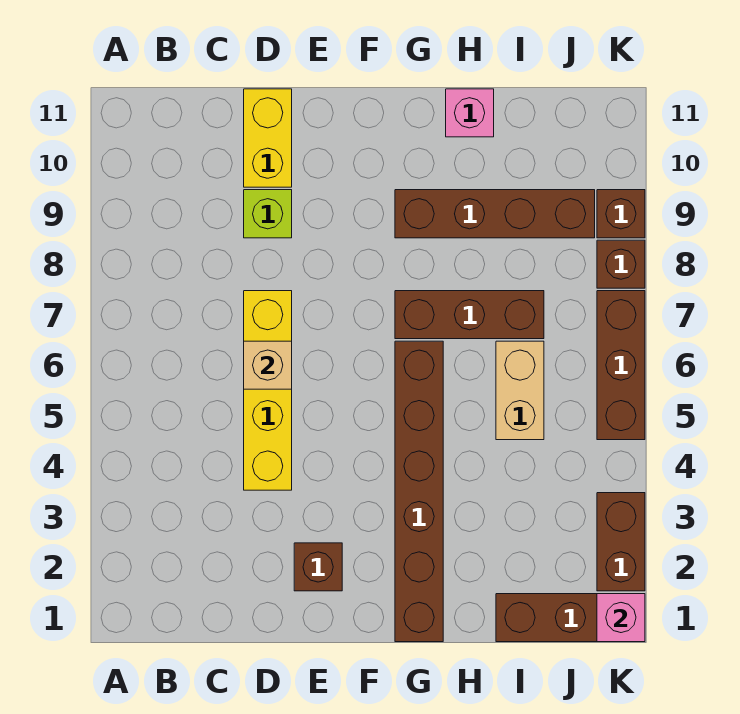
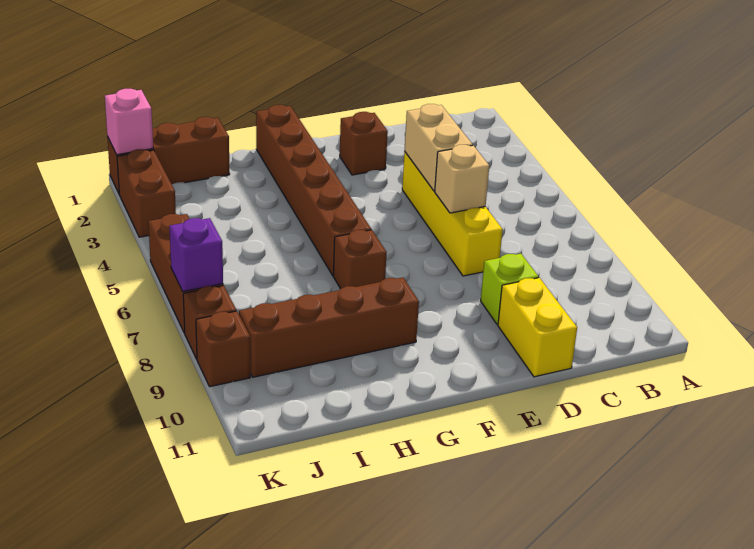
brown 1x3 brick [395,291,544,339] -> brown 1x1 brick [333,230,387,289]
pink 1x1 brick [446,89,494,137] -> none
tan 1x2 brick [496,341,544,440] -> tan 1x2 brick moved to [404,104,473,191]
none -> purple 1x1 brick [169,218,223,292]

